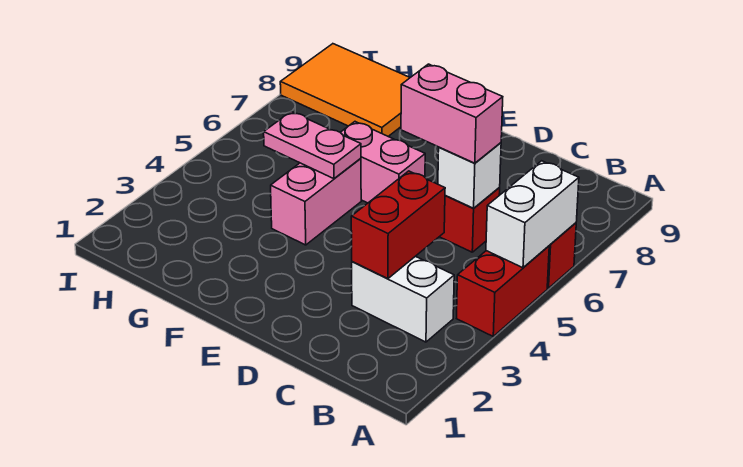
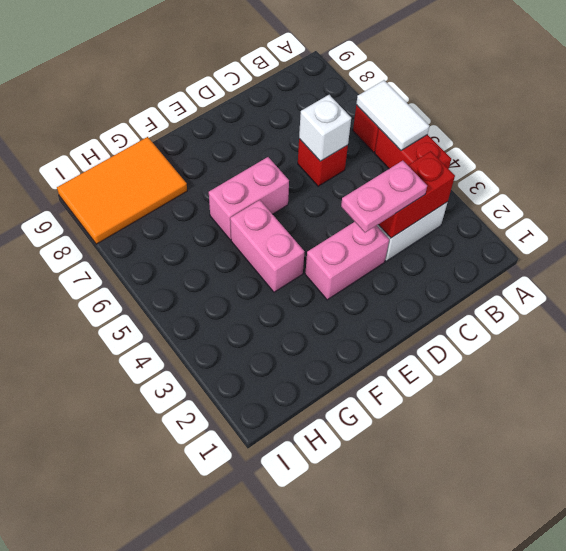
white 1x2 brick [486,161,579,268] -> white 1x2 tile [356,80,429,150]
red 1x2 brick [351,171,445,279] -> red 1x2 brick turned to [378,151,455,238]
pink 1x2 brick [401,64,503,163] -> pink 1x2 brick moved to [305,222,389,300]
pink 1x2 plate [264,112,361,179] -> pink 1x2 plate moved to [341,161,427,233]

